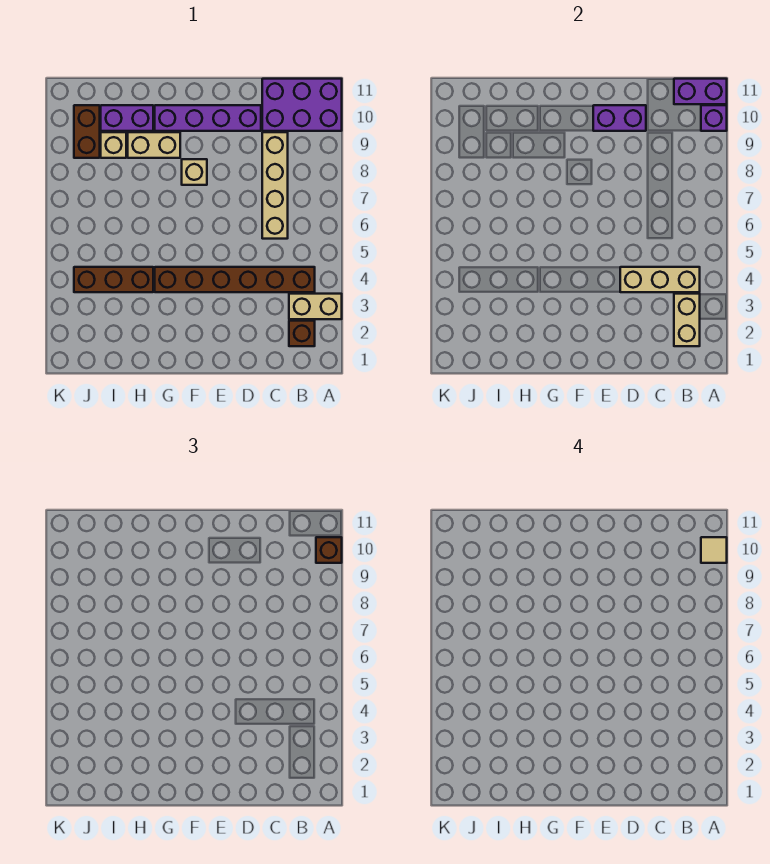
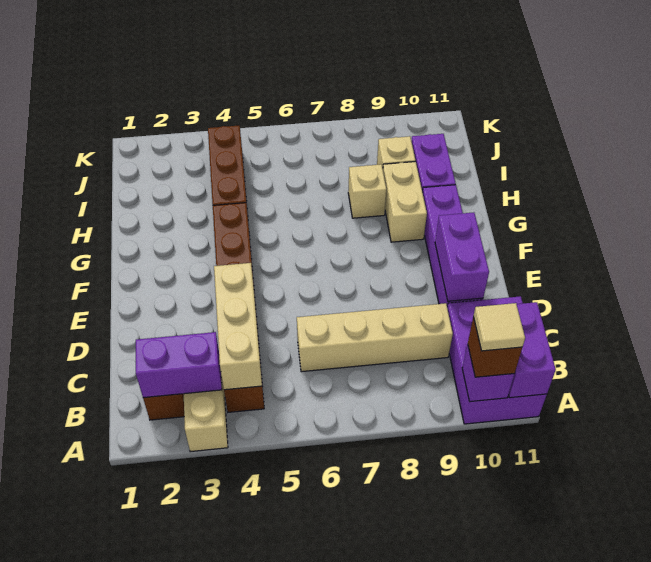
tan 1x2 brick [674,294,700,346] -> purple 1x2 brick [136,332,222,398]
tan 1x1 brick [182,159,207,185] -> tan 1x1 brick moved to [348,164,386,218]
brown 1x2 brick [74,105,100,158] -> none

